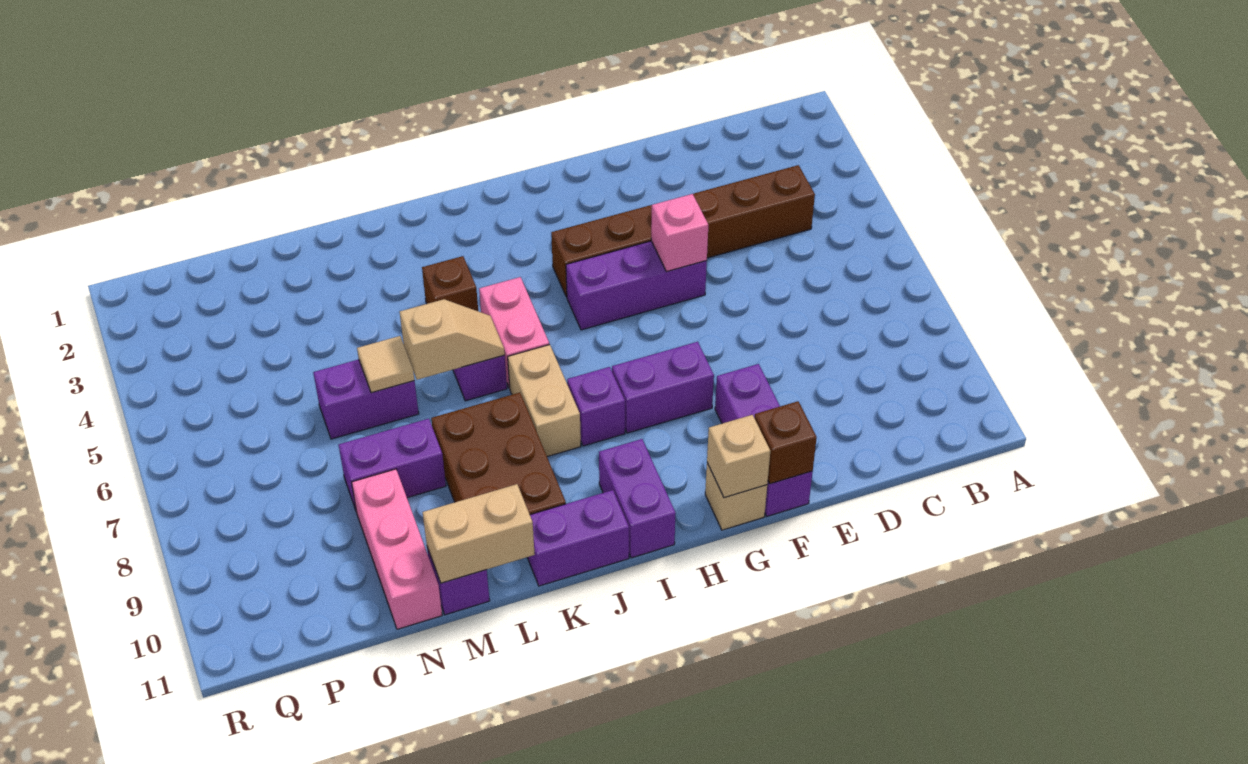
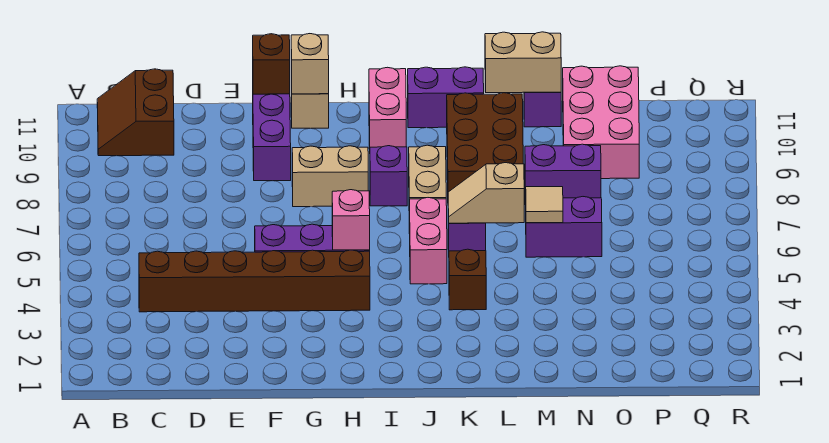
none -> brown 2x2 slope [97,69,174,156]
pink 1x1 brick [651,194,708,272] -> pink 1x1 brick moved to [332,190,370,250]
purple 1x2 brick [612,342,714,433] -> tan 1x2 brick [292,146,368,207]
purple 1x2 brick [599,439,676,558] -> pink 1x2 brick [369,67,406,149]
pink 1x3 brick [352,469,442,629] -> pink 2x3 brick [563,66,639,179]

